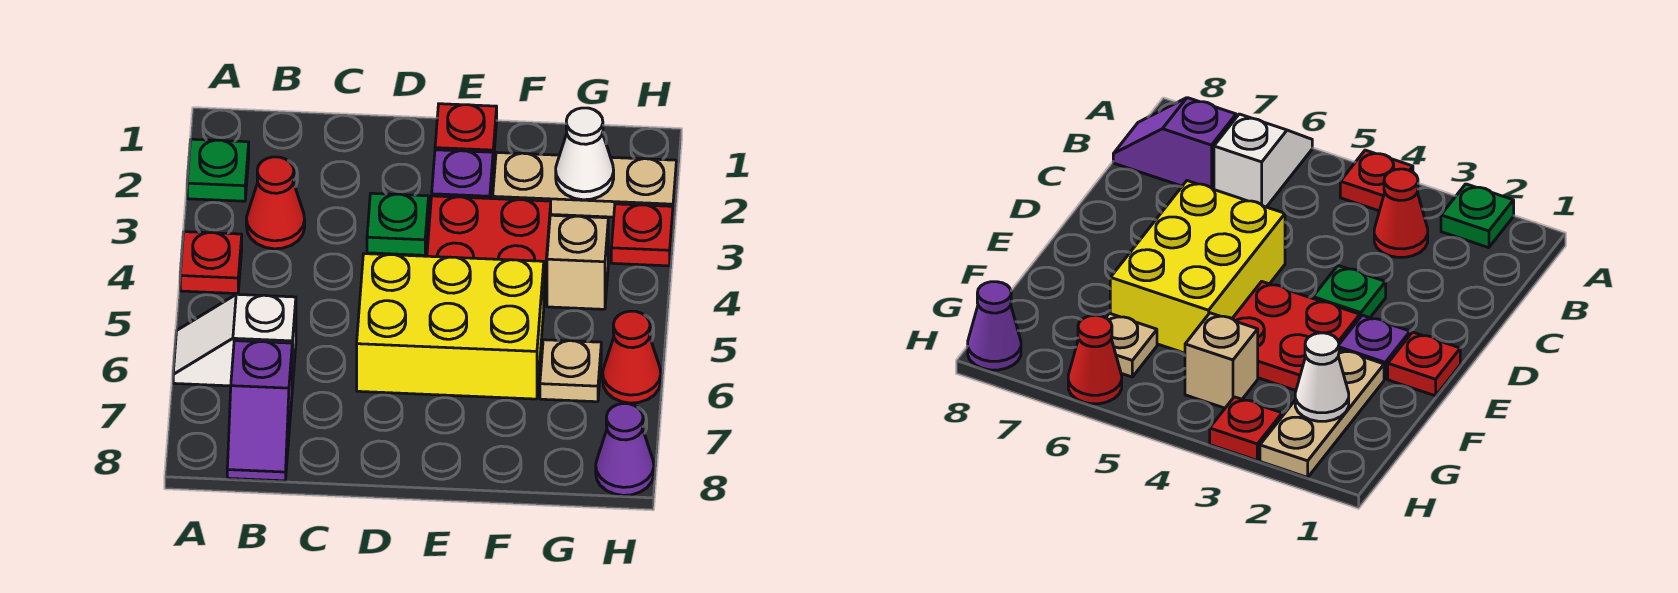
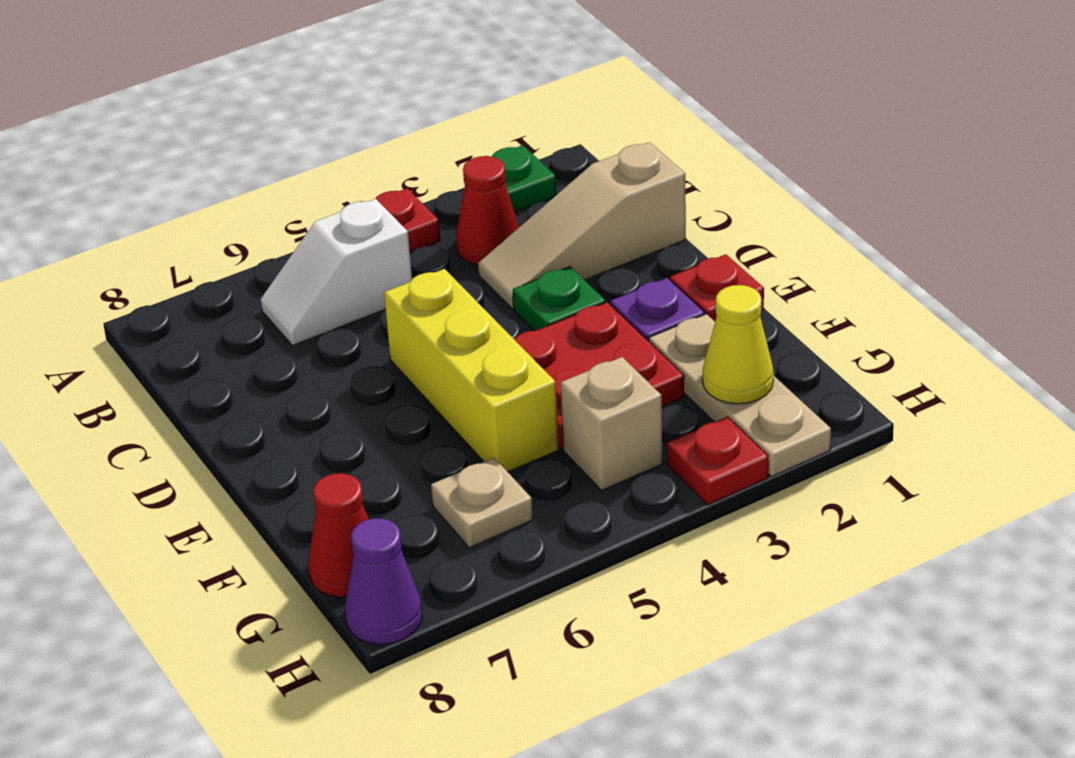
white 1x2 slope [173,294,296,388] -> white 1x2 slope turned to [261,199,412,346]
purple 1x2 slope [227,341,292,481] -> none
none -> tan 1x3 slope [478,142,686,309]
yellow 2x3 brick [357,254,544,399] -> yellow 1x3 brick [384,269,559,472]
white 1x1 cone [556,108,614,200] -> yellow 1x1 cone [703,285,774,404]
red 1x1 cone [603,311,661,403] -> red 1x1 cone moved to [308,473,369,597]

